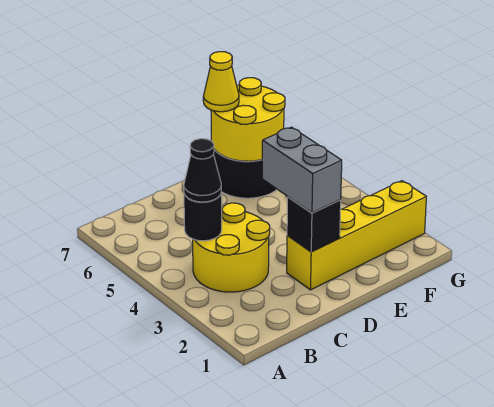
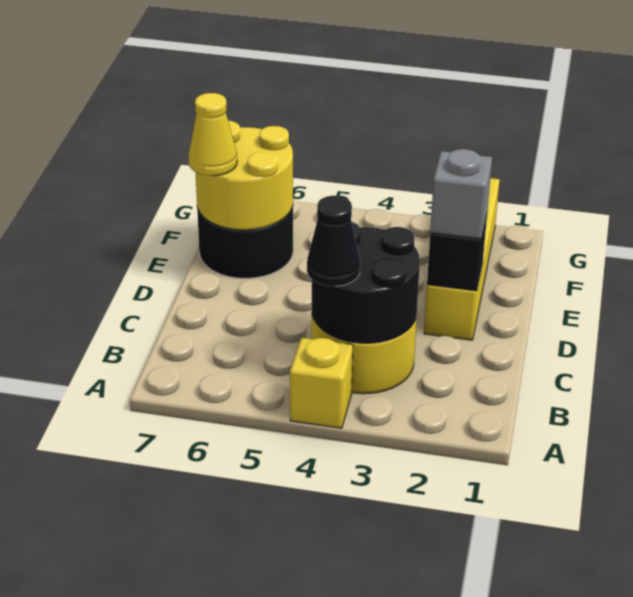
none -> yellow 1x1 brick [290,338,353,428]
black 1x1 round brick [184,194,222,241] -> black 2x2 round brick [312,222,420,343]
grey 1x2 brick [262,127,342,213] -> grey 1x1 brick [430,149,492,239]

